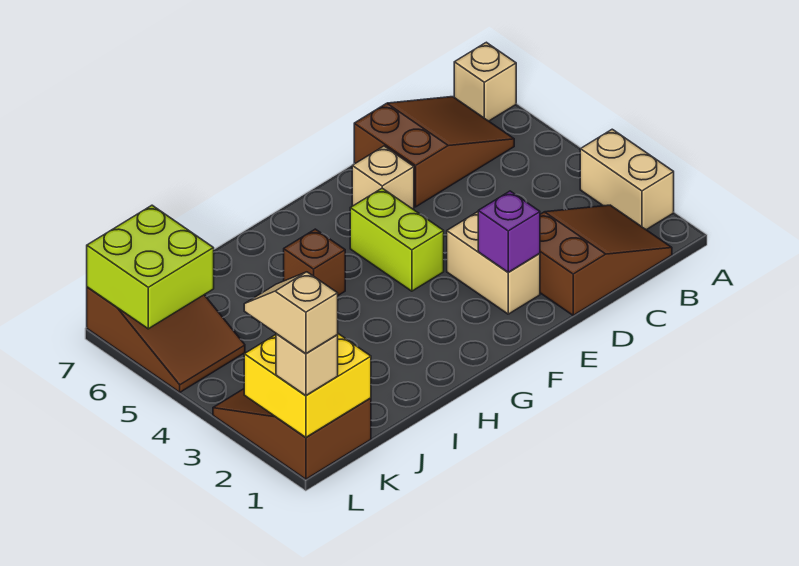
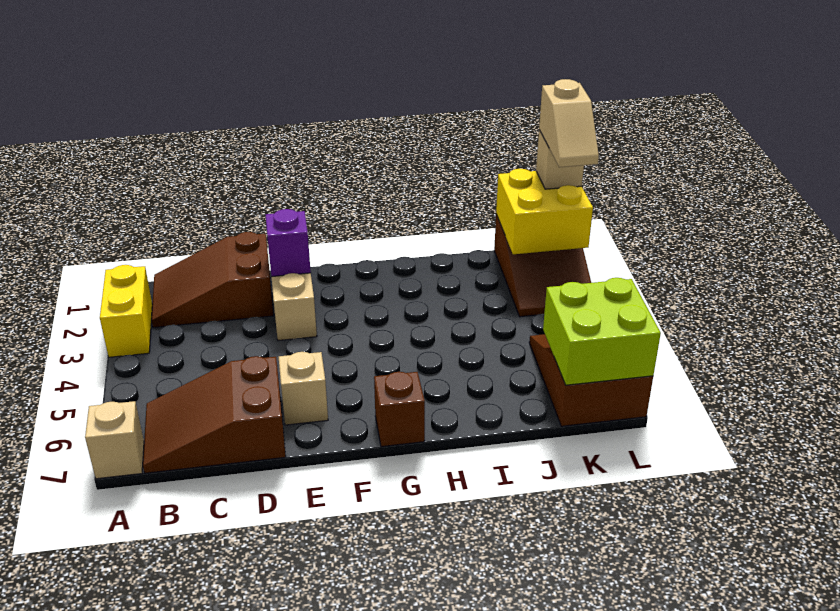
tan 1x2 brick [580,129,674,230] -> yellow 1x2 brick [100,265,152,357]
lime 1x2 brick [350,188,444,291] -> none
brown 1x1 brick [284,229,345,295] -> brown 1x1 brick moved to [374,372,425,447]

